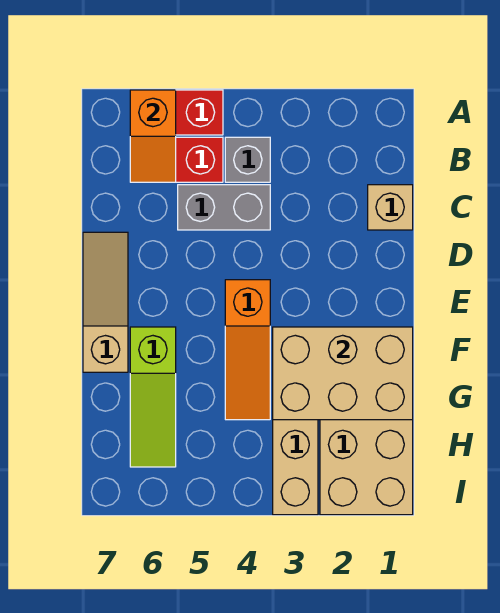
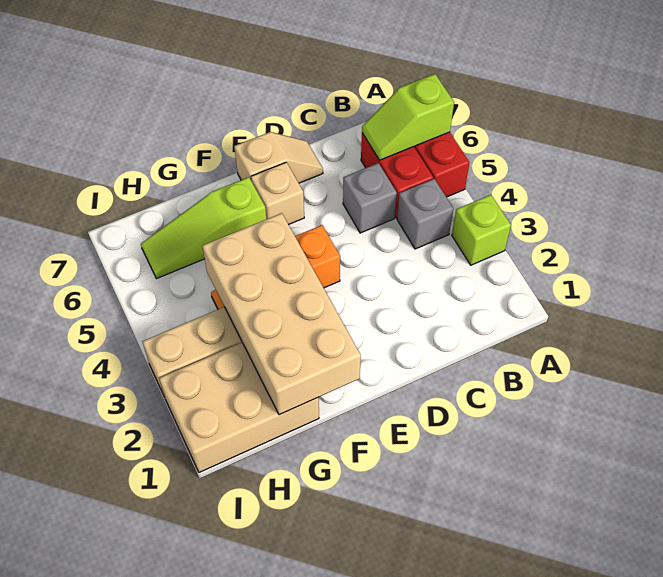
none -> lime 1x1 brick [452,195,511,265]
orange 1x2 slope [130,90,176,182] -> lime 1x2 slope [362,74,454,160]
tan 1x1 brick [368,185,413,230] -> tan 1x1 brick moved to [251,162,304,224]
grey 1x2 brick [178,185,270,230] -> grey 1x1 brick [343,163,397,233]
tan 1x3 slope [83,232,128,372] -> tan 1x2 slope [234,132,323,183]
tan 2x3 brick [273,327,413,420] -> tan 2x4 brick [202,213,361,415]

